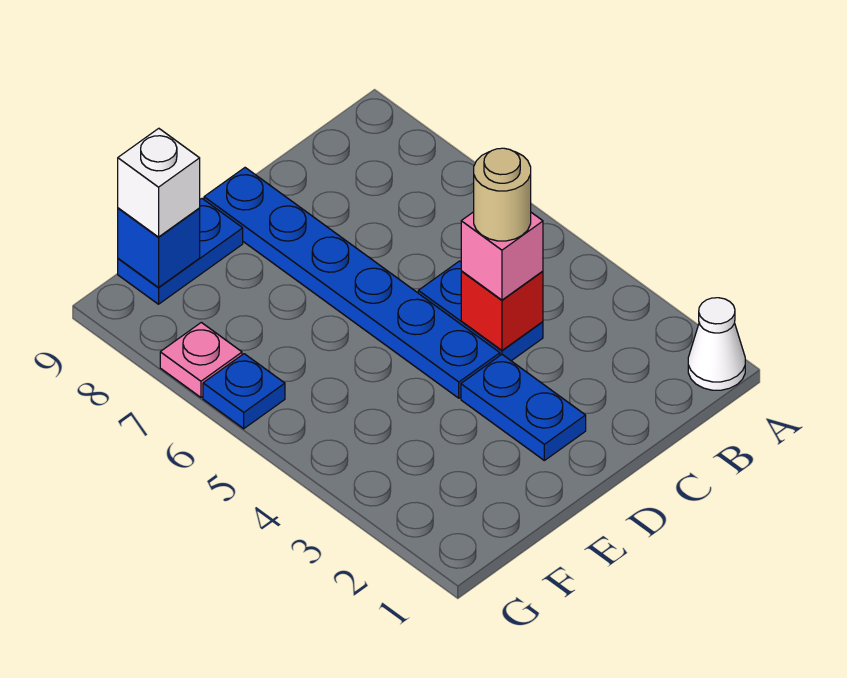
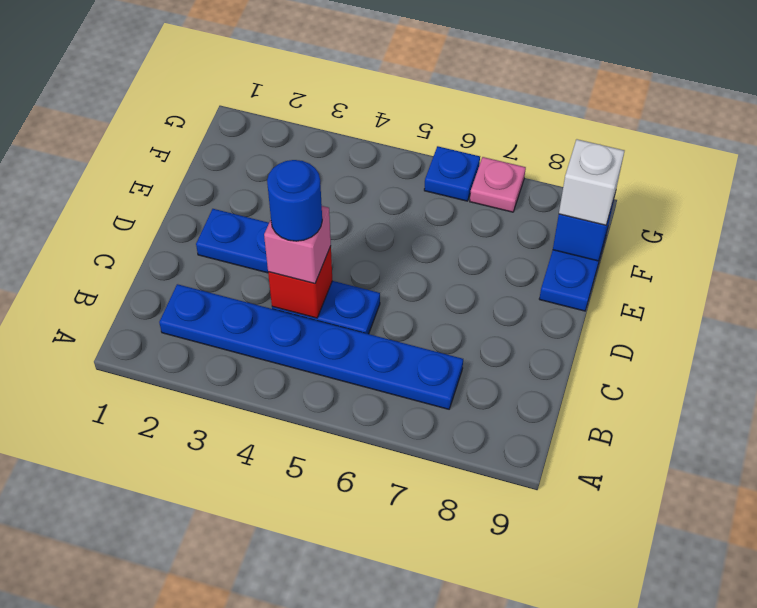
white 1x1 cone [688,298,745,390] -> none
tan 1x1 round brick [474,148,531,241] -> blue 1x1 round brick [267,160,322,241]
blue 1x6 plate [204,168,500,398] -> blue 1x6 plate moved to [159,284,463,409]

